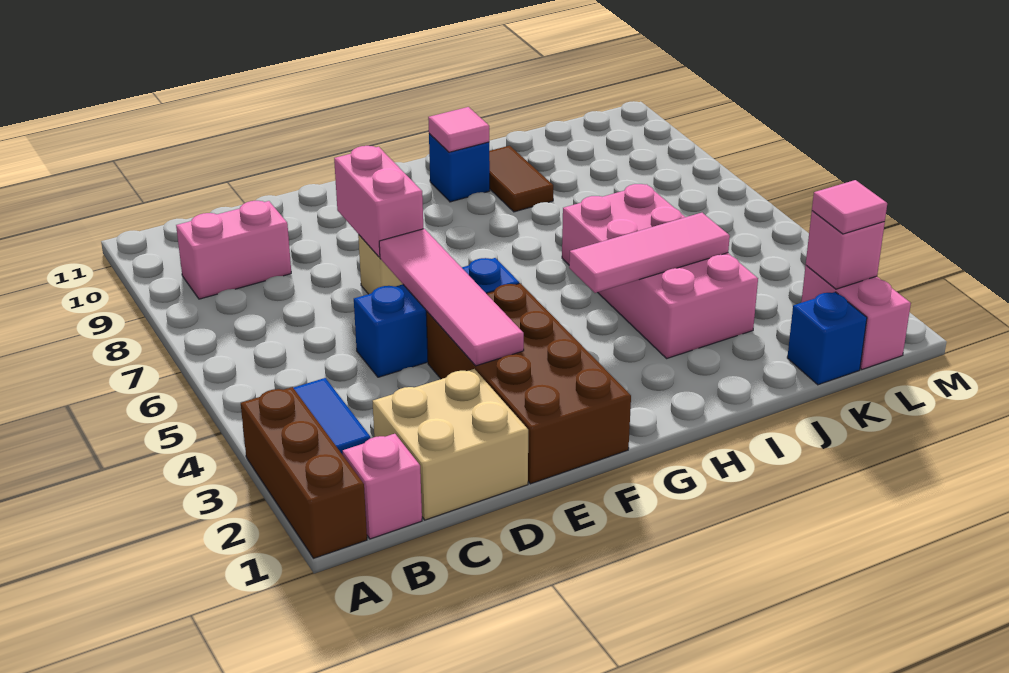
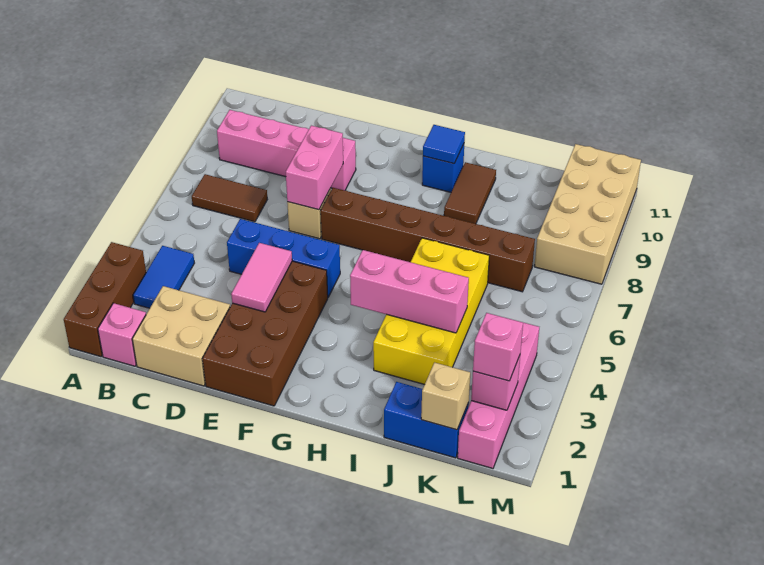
none -> brown 1x2 tile [192,174,267,222]
pink 1x2 brick [176,201,291,299] -> pink 1x4 brick [217,110,356,190]
pink 1x4 tile [379,229,524,366] -> pink 1x2 tile [231,243,292,312]
none -> brown 1x6 brick [321,188,535,292]
pink 1x3 tile [569,213,730,293] -> pink 1x3 brick [350,250,469,333]
pink 1x1 tile [428,107,489,152] -> blue 1x1 tile [423,125,465,164]
pink 2x4 brick [562,184,758,358] -> yellow 2x4 brick [373,238,489,385]
blue 1x1 brick [787,292,867,385] -> blue 1x2 brick [384,382,469,458]
none -> tan 1x1 brick [421,363,470,430]
pink 1x2 brick [801,266,911,370] -> pink 1x4 brick [458,323,539,468]
pink 1x1 tile [812,180,887,234] -> pink 1x1 brick [473,313,523,381]
none -> tan 2x4 brick [534,144,641,284]

